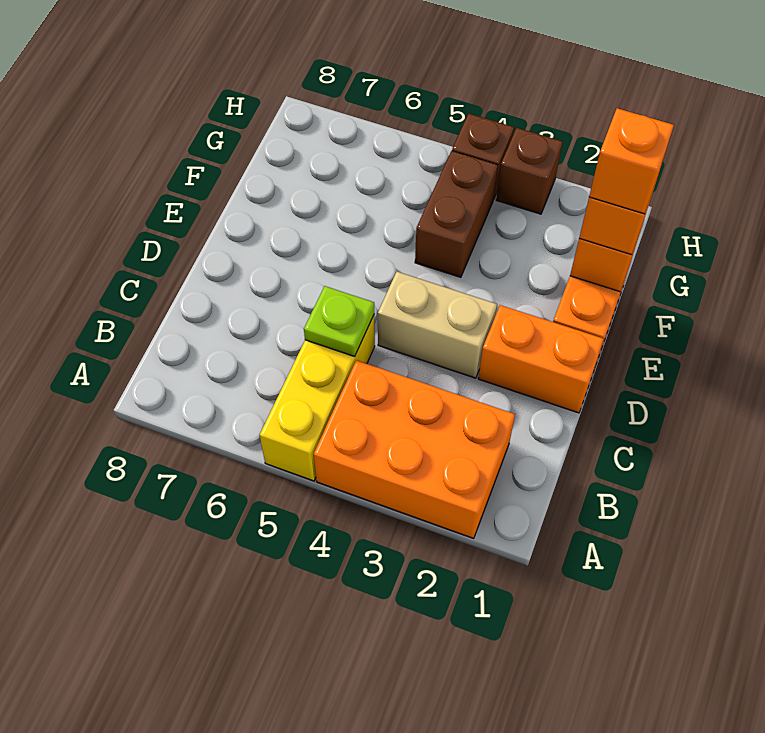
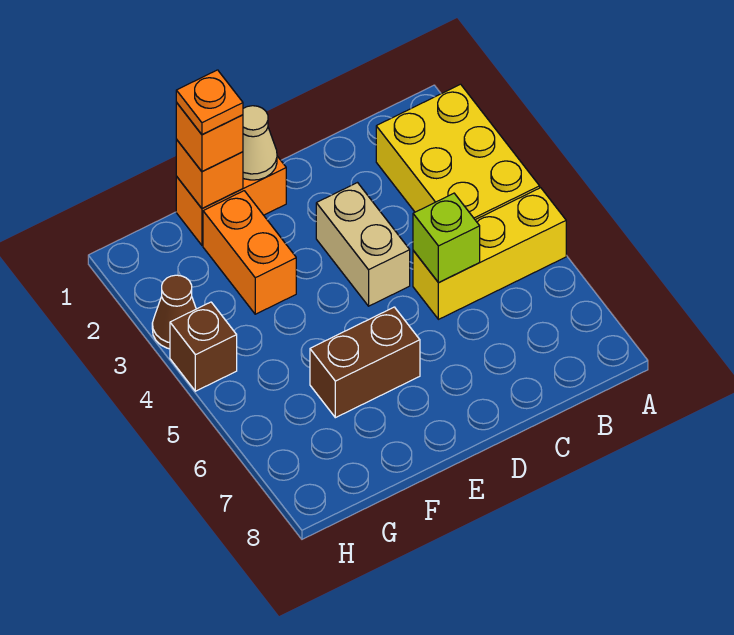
orange 2x3 brick [314,360,515,538] -> yellow 2x3 brick [376,84,540,220]
lime 1x1 plate [304,286,374,357] -> lime 1x1 brick [413,193,480,283]
orange 1x2 brick [478,305,604,413] -> orange 1x2 brick moved to [203,191,296,314]
none -> tan 1x1 cone [243,106,277,180]
orange 1x1 brick [589,108,674,214] -> orange 1x1 plate [176,70,243,135]
brown 1x2 brick [415,151,498,277] -> brown 1x2 brick moved to [310,307,420,418]
brown 1x1 brick [496,128,563,214] -> brown 1x1 cone [152,275,196,349]

